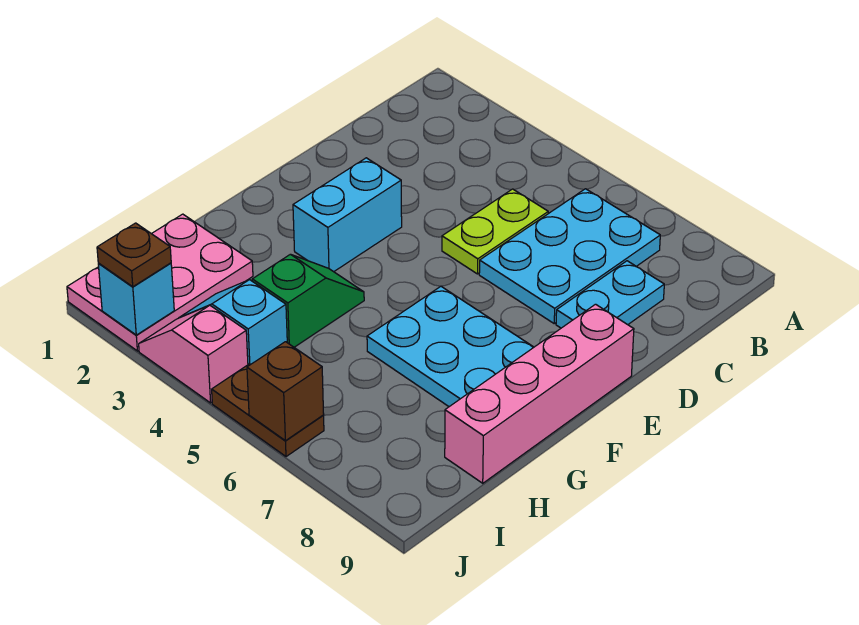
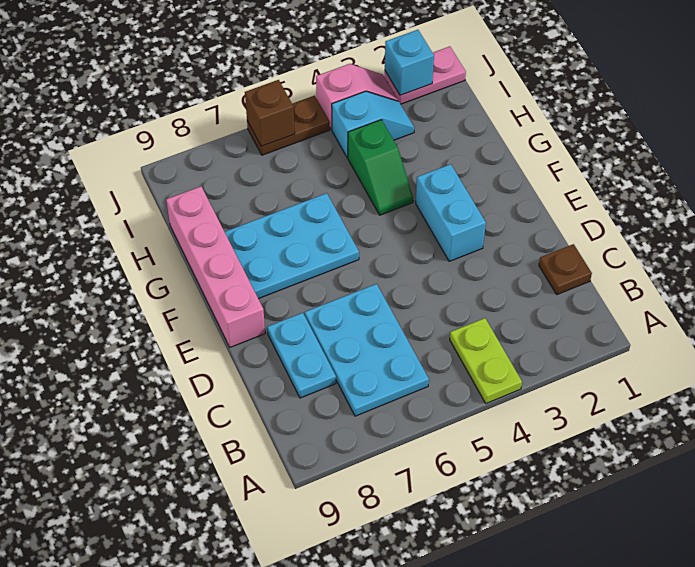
lime 1x2 plate [442,189,548,274] -> lime 1x2 plate moved to [450,318,522,403]
pink 2x3 plate [67,214,253,351] -> pink 1x2 plate [384,46,466,104]
brown 1x1 plate [97,223,171,287] -> brown 1x1 plate moved to [539,244,592,295]

